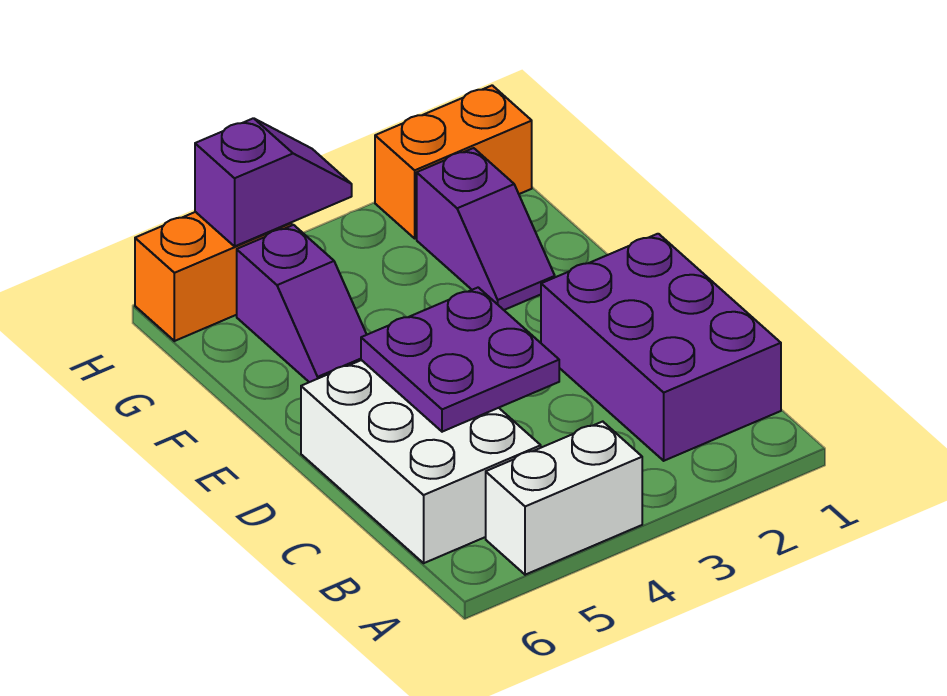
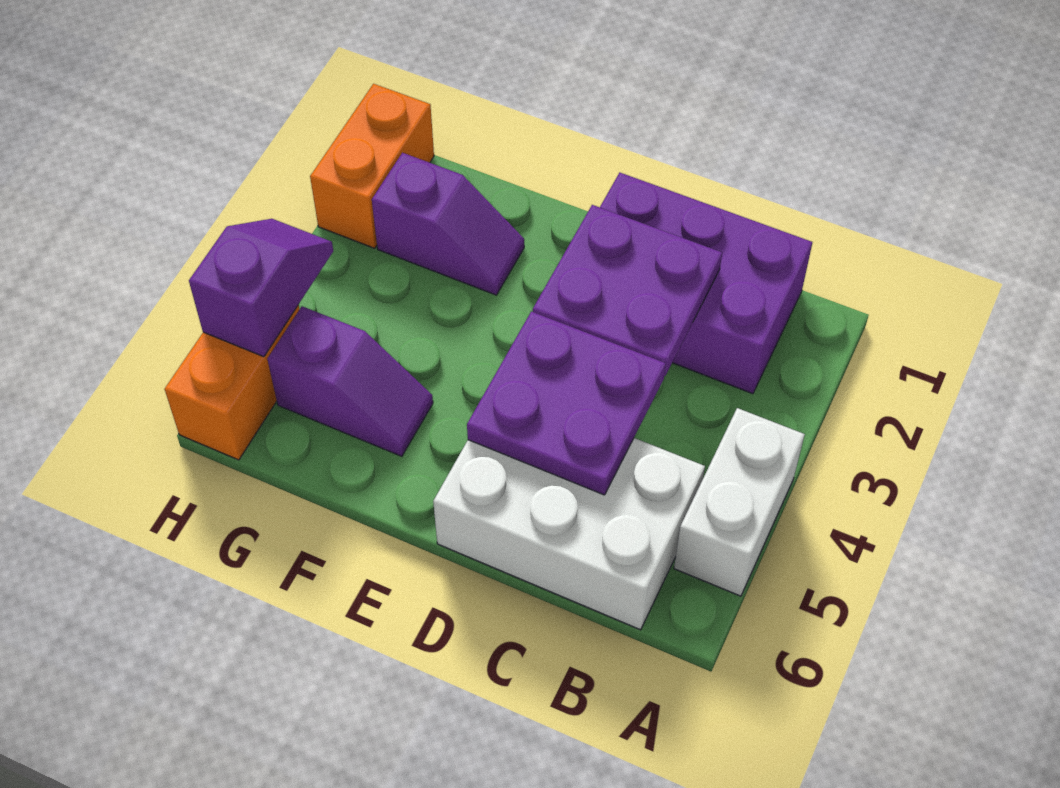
none -> purple 2x2 plate [533,205,722,376]

